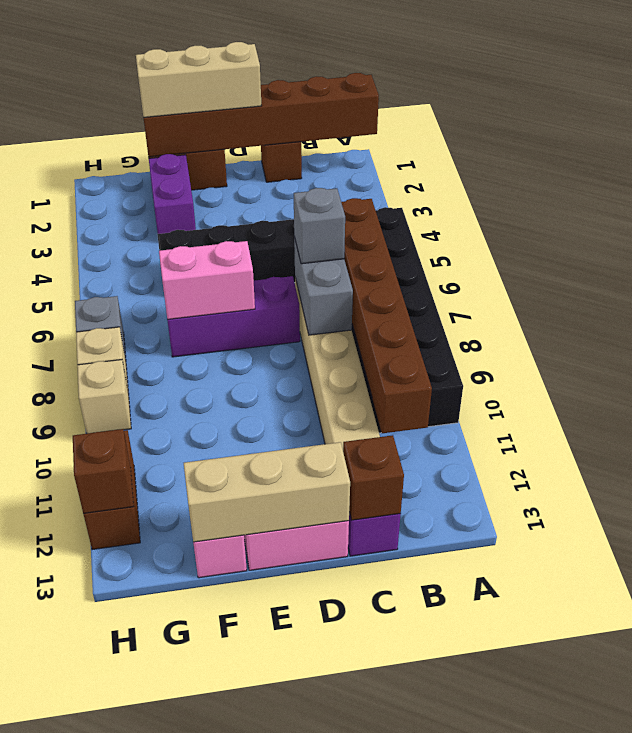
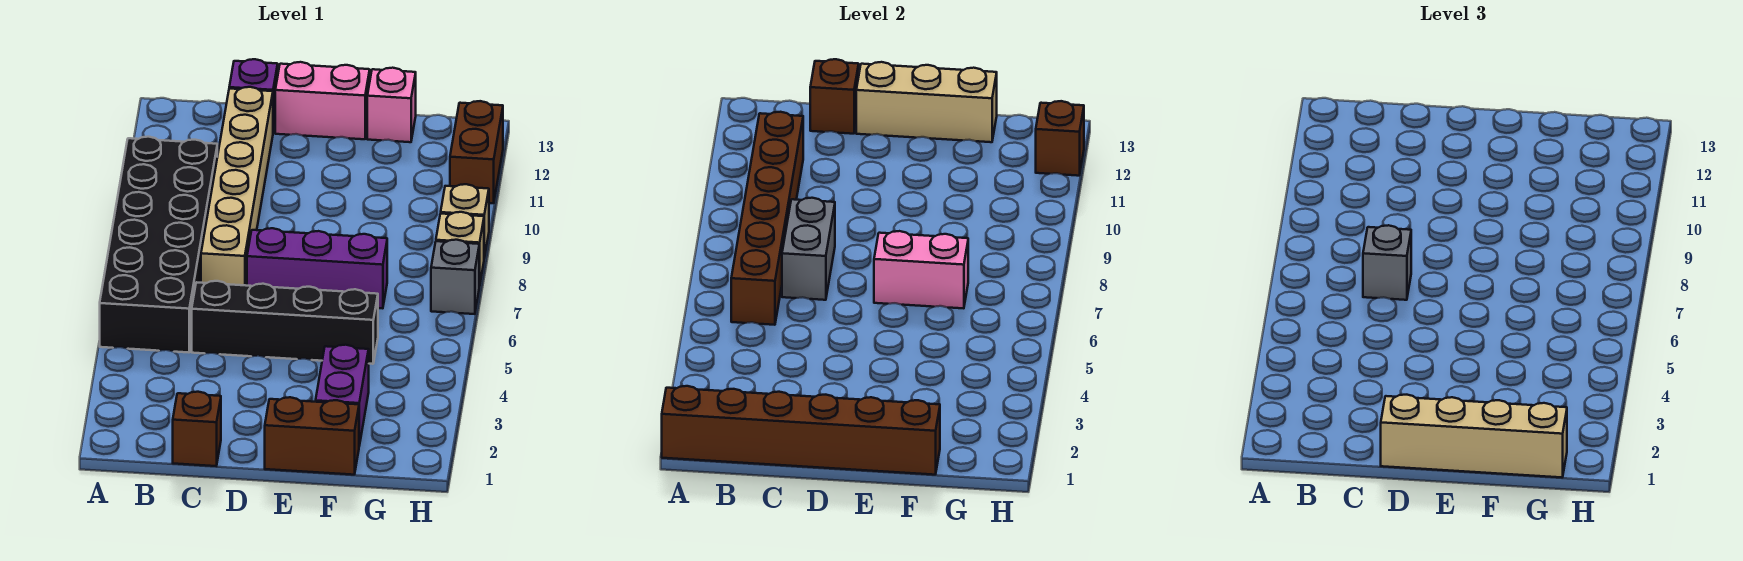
tan 1x3 brick [136,42,261,117] -> tan 1x4 brick [1381,395,1567,477]

